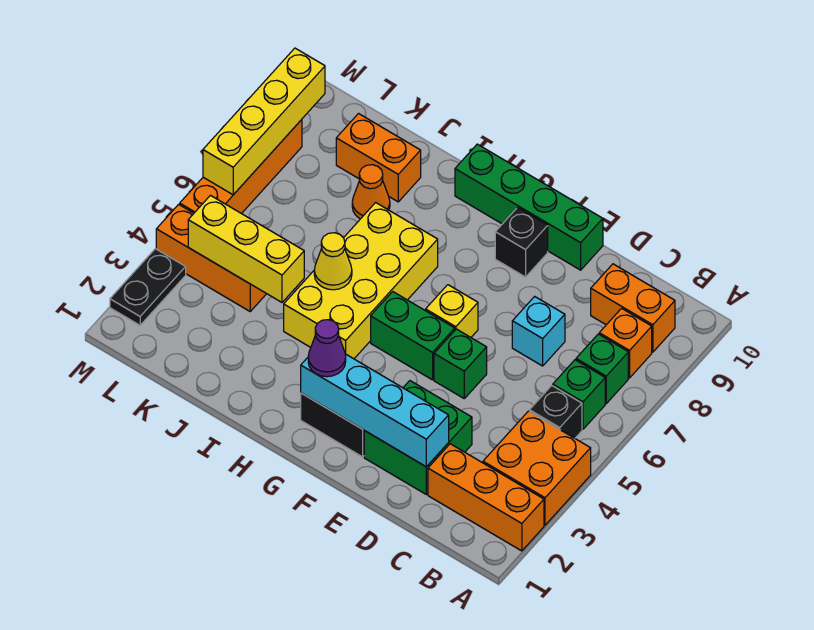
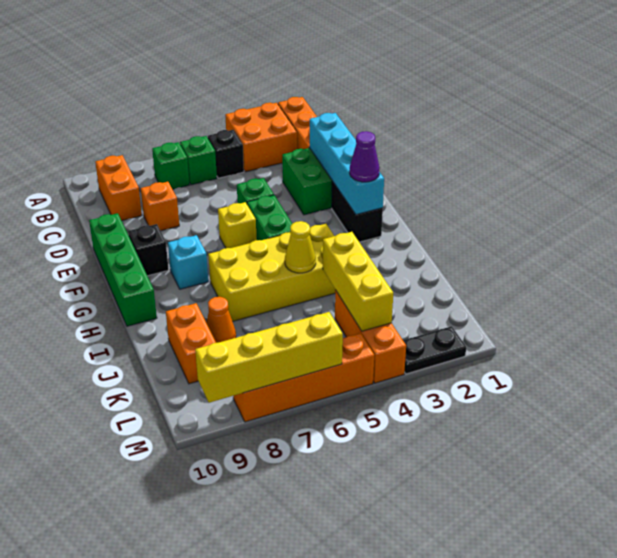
orange 1x1 brick [599,308,652,378] -> orange 1x1 brick moved to [141,182,179,231]
cyan 1x1 brick [512,296,565,366] -> cyan 1x1 brick moved to [168,235,208,289]

